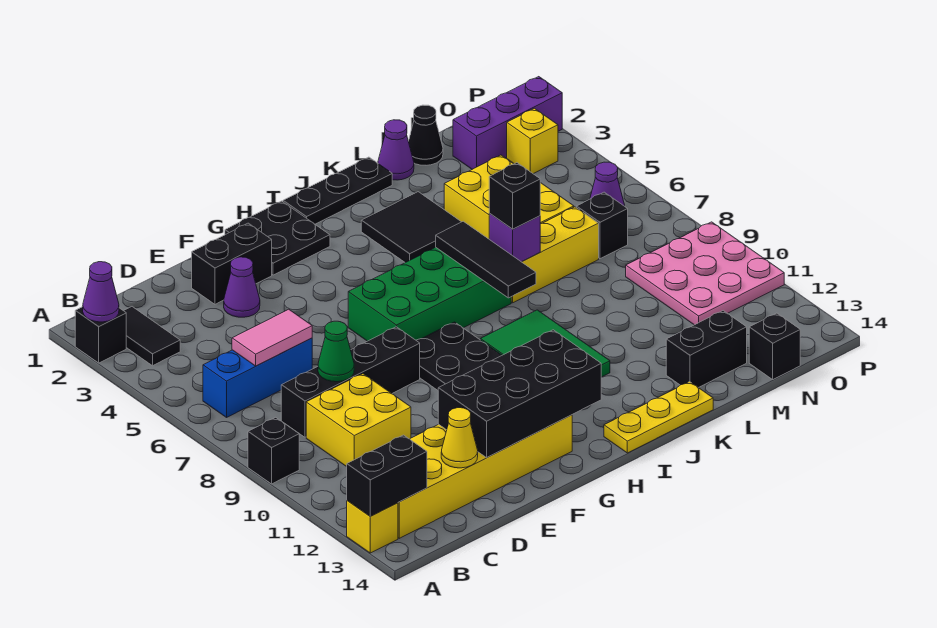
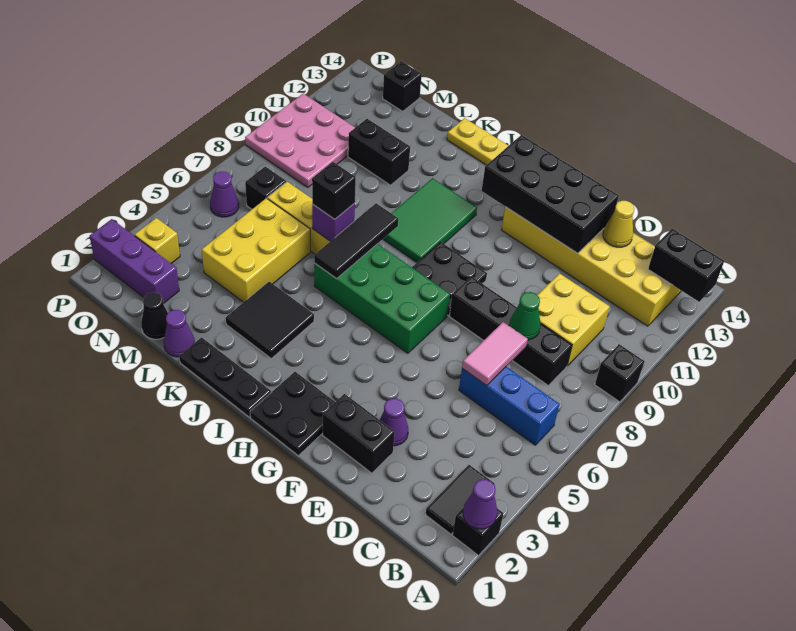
yellow 1x1 brick [347,501,398,553] -> none
pink 1x2 tile [232,309,312,366] -> pink 1x2 tile turned to [462,322,528,386]
black 1x2 brick [666,311,747,388] -> black 1x2 brick moved to [348,119,410,185]

